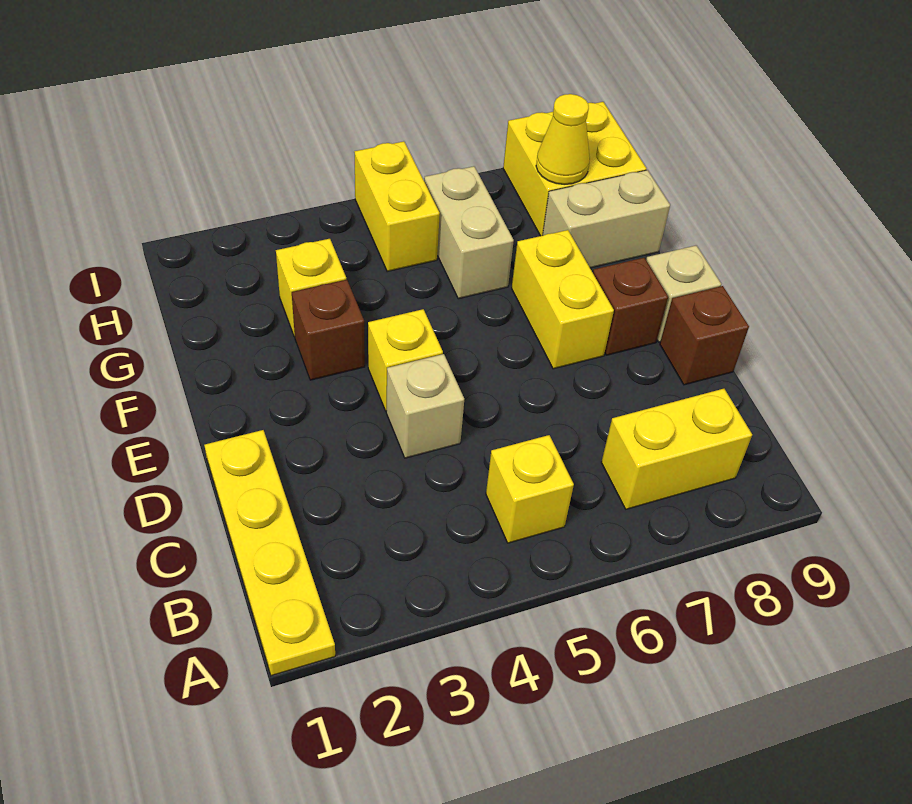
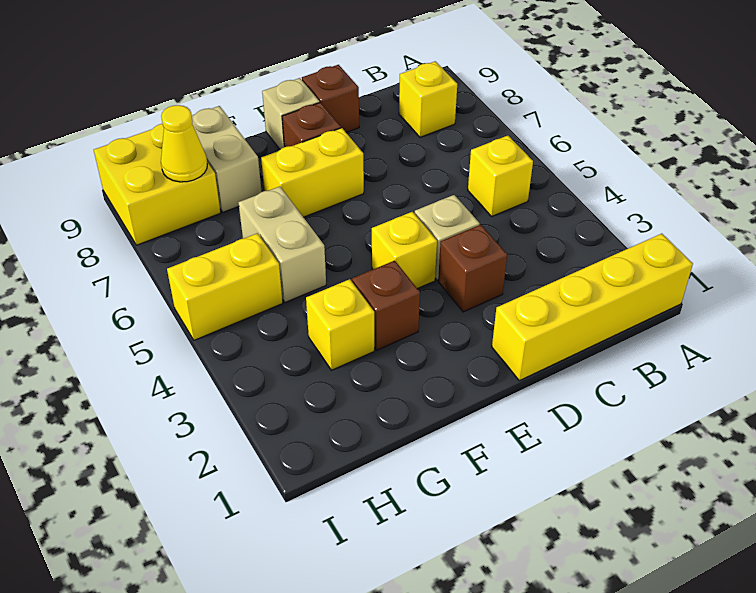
yellow 1x4 plate [204,430,335,676] -> yellow 1x4 brick [492,234,693,381]
yellow 1x2 brick [601,389,752,509] -> yellow 1x1 brick [399,61,457,137]
none -> brown 1x1 brick [438,225,507,312]
tan 1x2 brick [424,166,514,299] -> tan 1x2 brick turned to [238,187,326,302]

